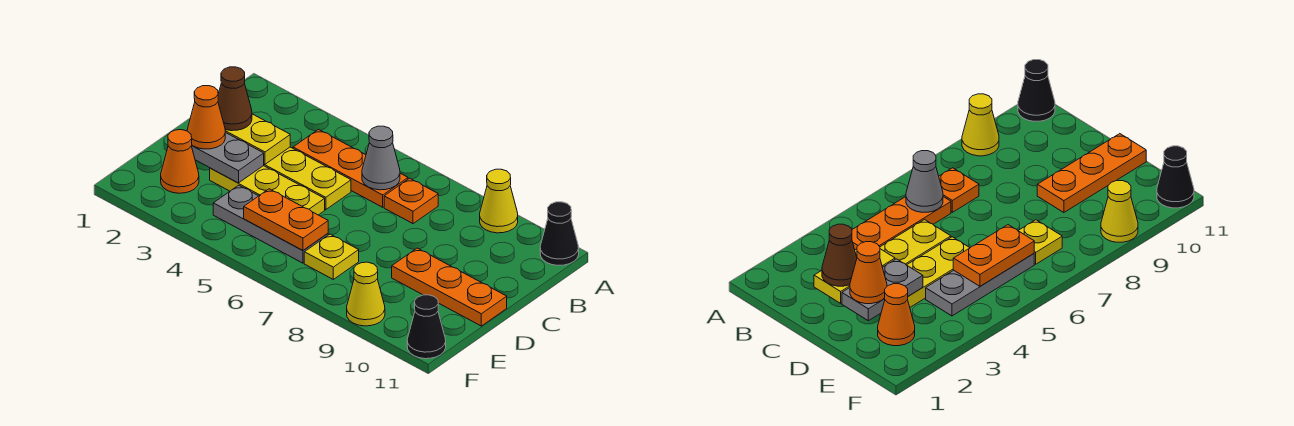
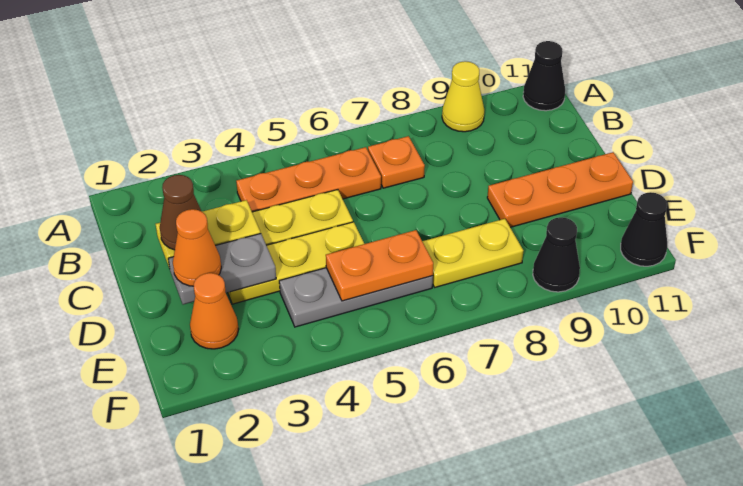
grey 1x1 cone [362,126,400,190] -> none
yellow 1x1 plate [304,234,359,279] -> yellow 1x2 plate [422,219,523,287]
yellow 1x1 cone [347,262,385,326] -> black 1x1 cone [533,217,580,292]

